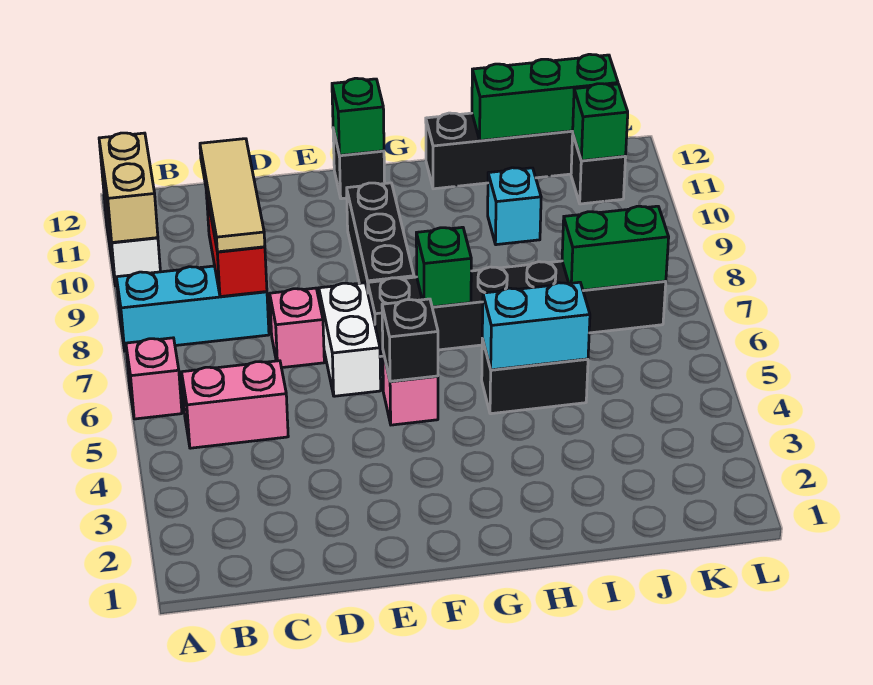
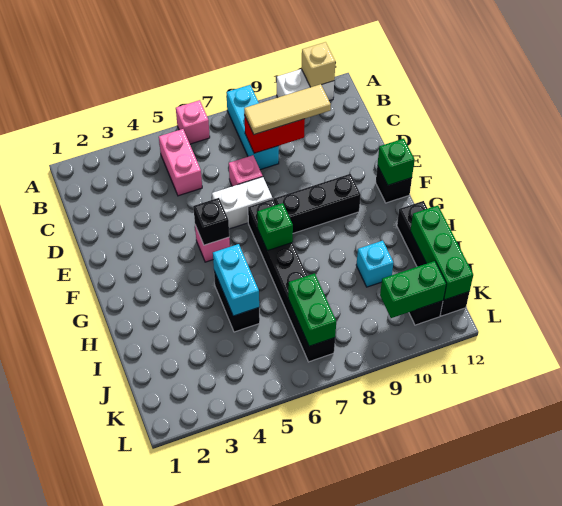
tan 1x2 brick [99,133,158,242] -> tan 1x1 brick [301,42,335,87]
green 1x1 brick [573,84,628,161] -> green 1x2 brick [380,261,446,318]

